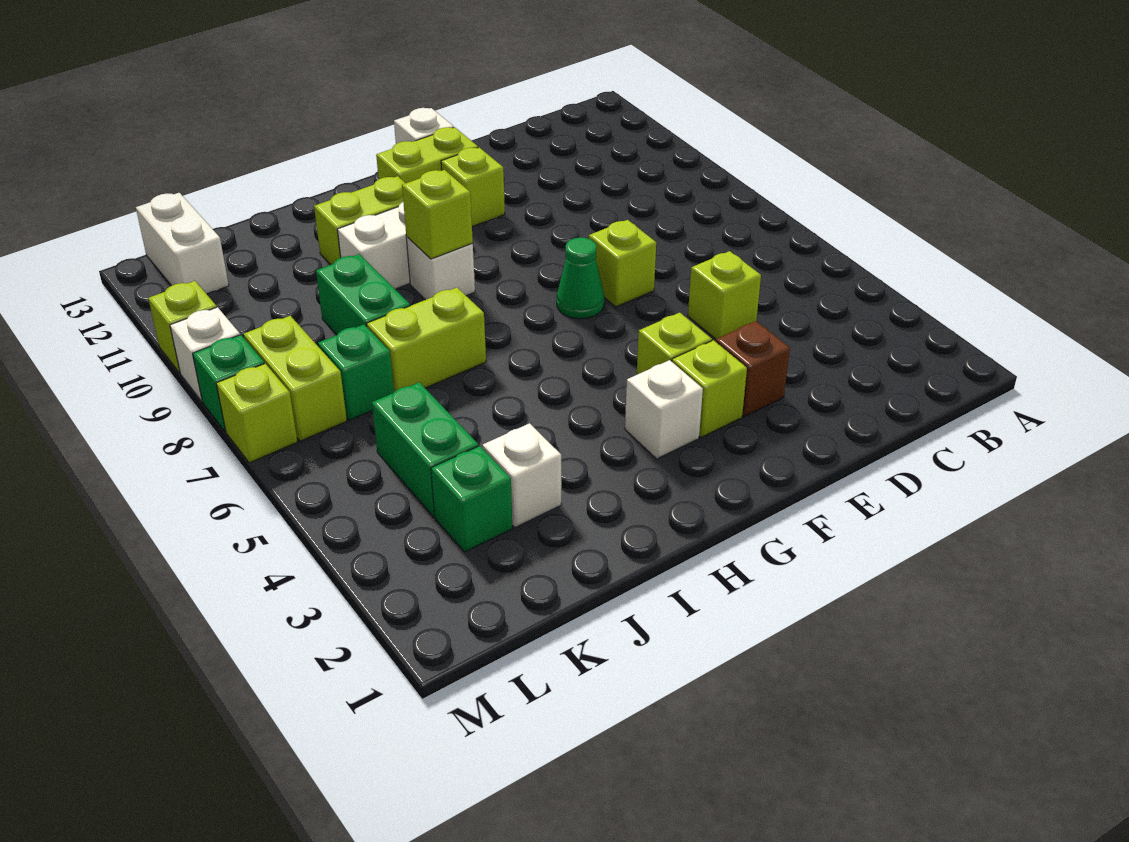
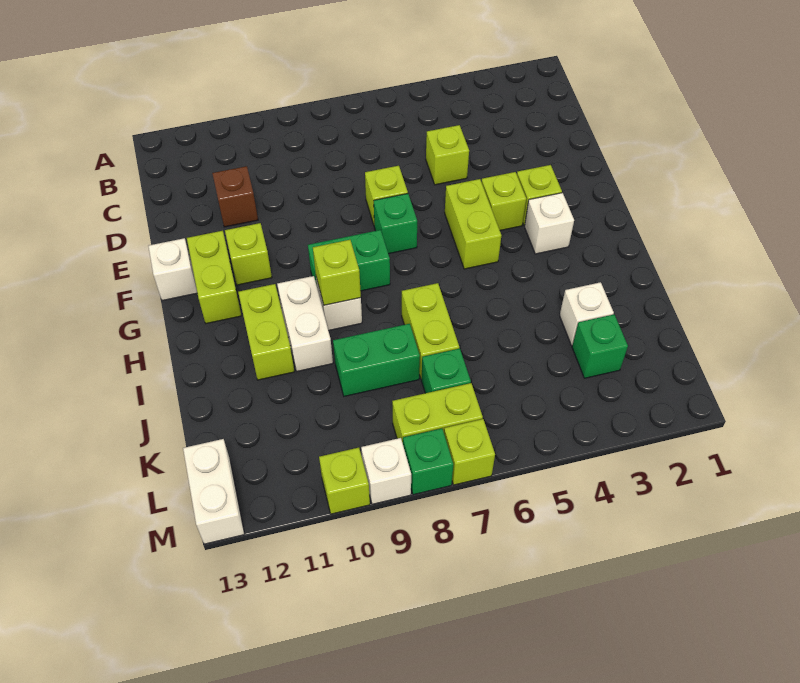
brown 1x1 brick [715,321,790,417] -> brown 1x1 brick moved to [212,166,258,227]
none -> lime 1x2 brick [445,179,501,269]
green 1x1 cone [557,238,604,319] -> green 1x1 brick [374,194,417,254]
green 1x2 brick [372,382,478,516] -> green 1x2 brick moved to [308,230,390,291]
white 1x2 brick [136,193,229,294] -> white 1x2 brick turned to [183,439,244,544]

